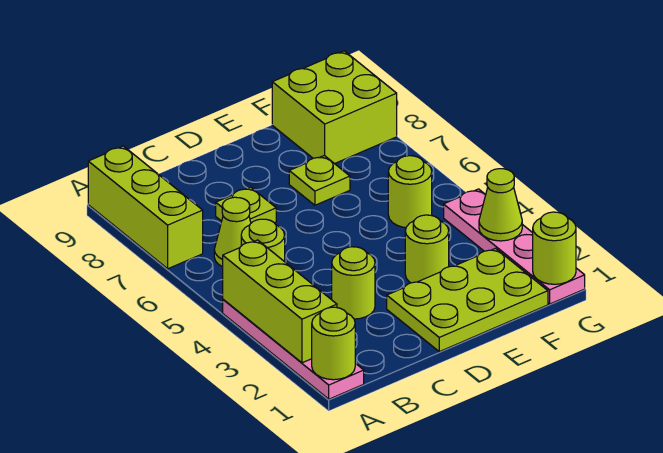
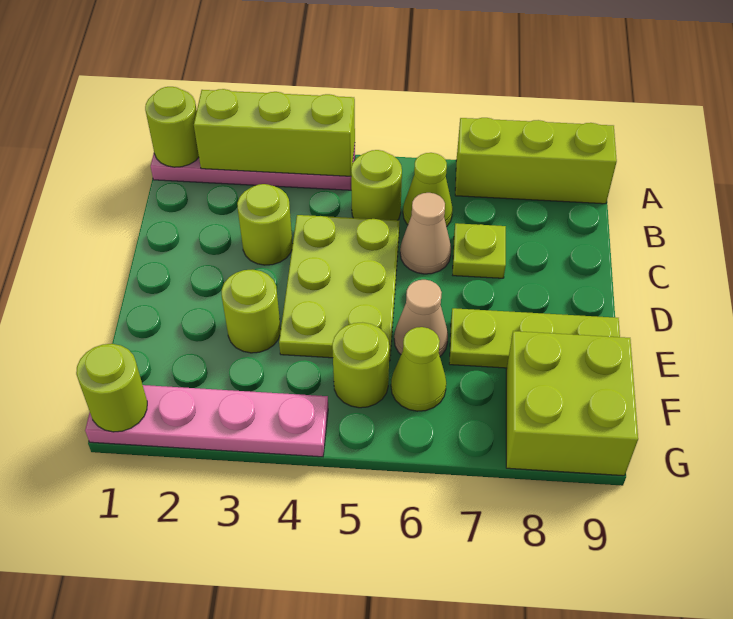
none -> tan 1x1 cone [400,193,451,274]
lime 2x3 plate [387,248,548,352] -> lime 2x3 plate moved to [279,215,400,361]
none -> tan 1x1 cone [394,280,448,356]
lime 1x1 plate [289,155,350,205] -> lime 1x3 plate [449,308,620,368]
lime 1x1 cone [479,169,522,241] -> lime 1x1 cone moved to [391,327,446,411]

